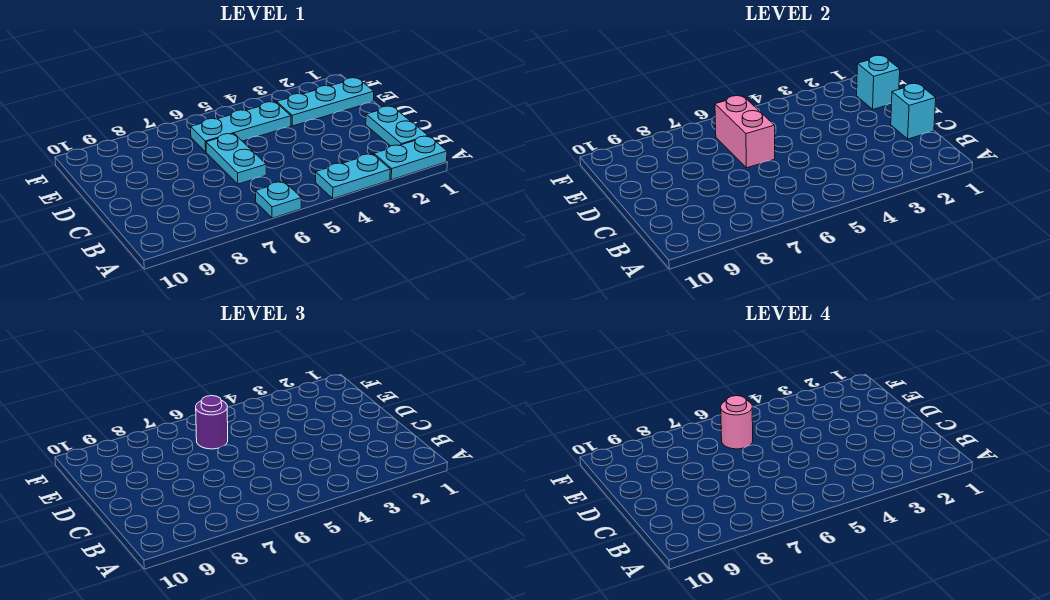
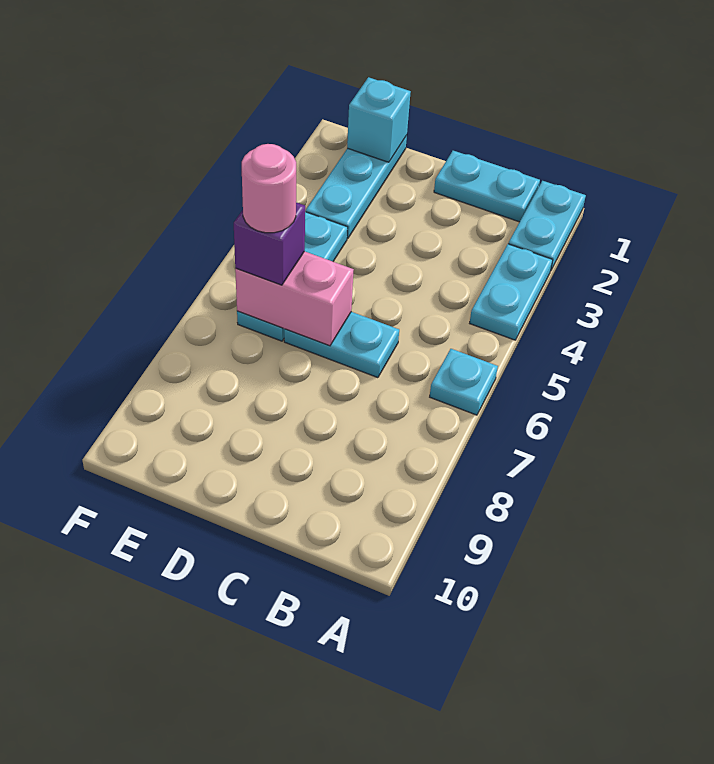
cyan 1x1 brick [891,83,936,139] -> none
purple 1x1 round brick [196,396,228,449] -> purple 1x1 brick [234,202,305,285]

